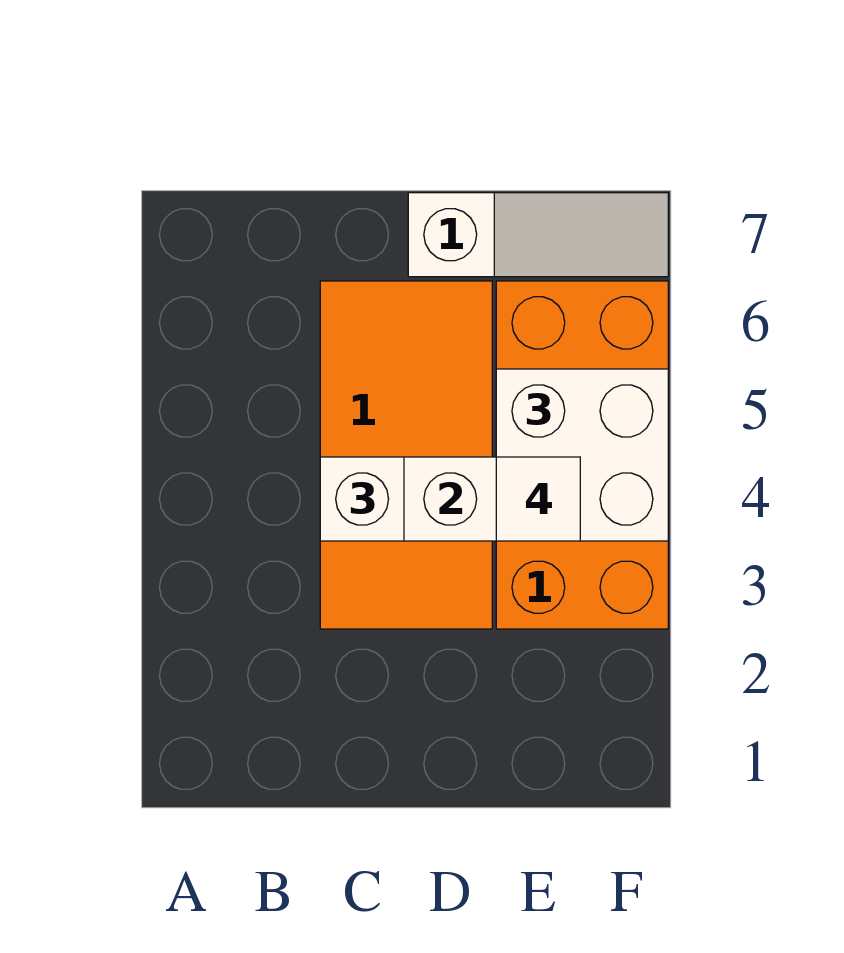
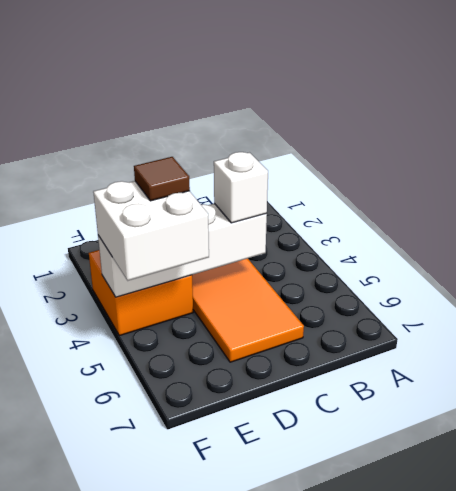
white 1x3 slope [408,193,668,277] -> none
orange 2x4 brick [496,281,668,629] -> orange 2x2 brick [89,250,193,336]
white 1x1 tile [496,457,580,541] -> brown 1x1 tile [134,157,190,201]

